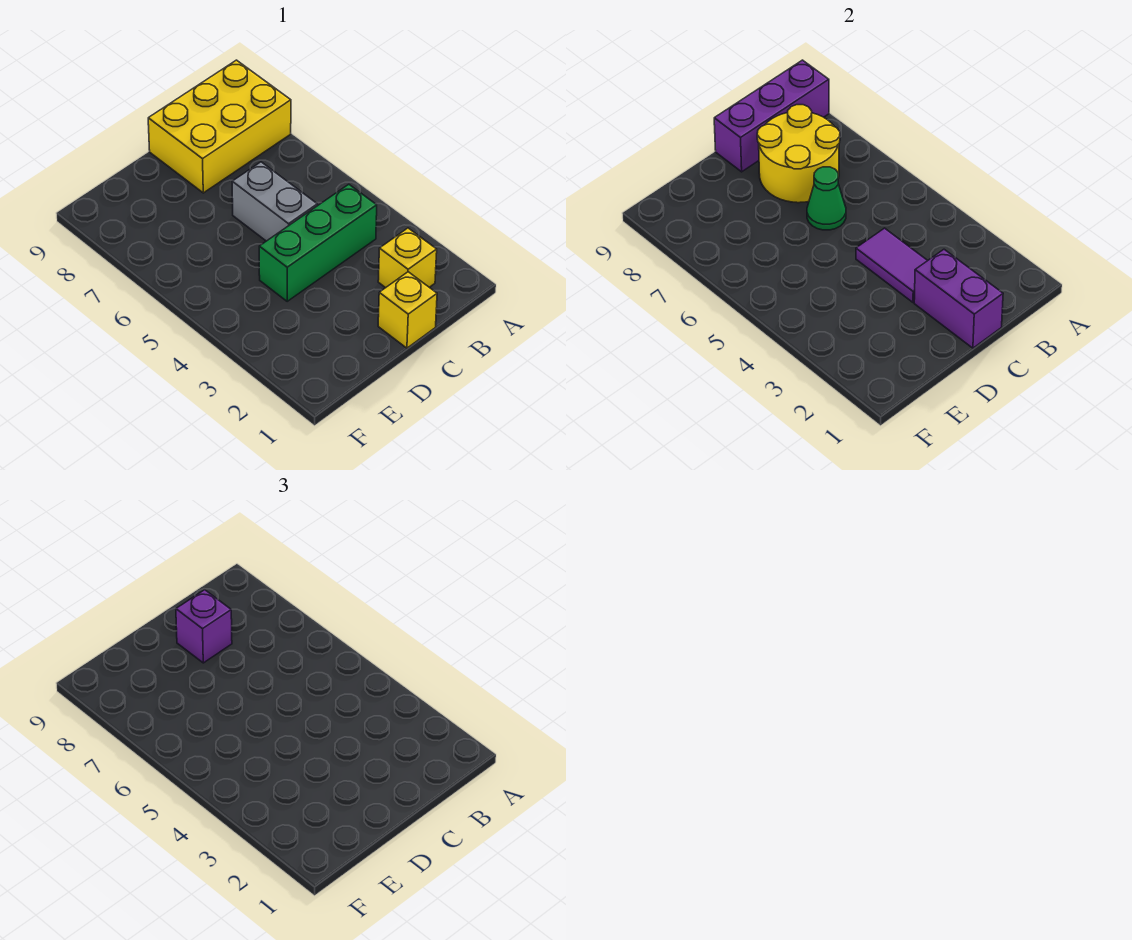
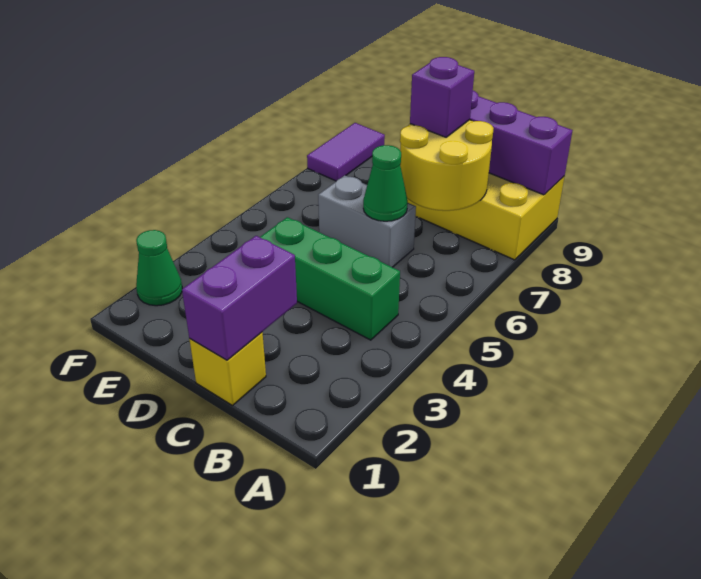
yellow 1x1 brick [378,228,437,288] -> none
purple 1x2 tile [856,228,928,302] -> purple 1x2 tile moved to [307,123,385,181]
grey 1x2 brick [232,162,317,241] -> grey 1x2 brick turned to [318,175,416,267]
none -> green 1x1 cone [136,230,182,306]

